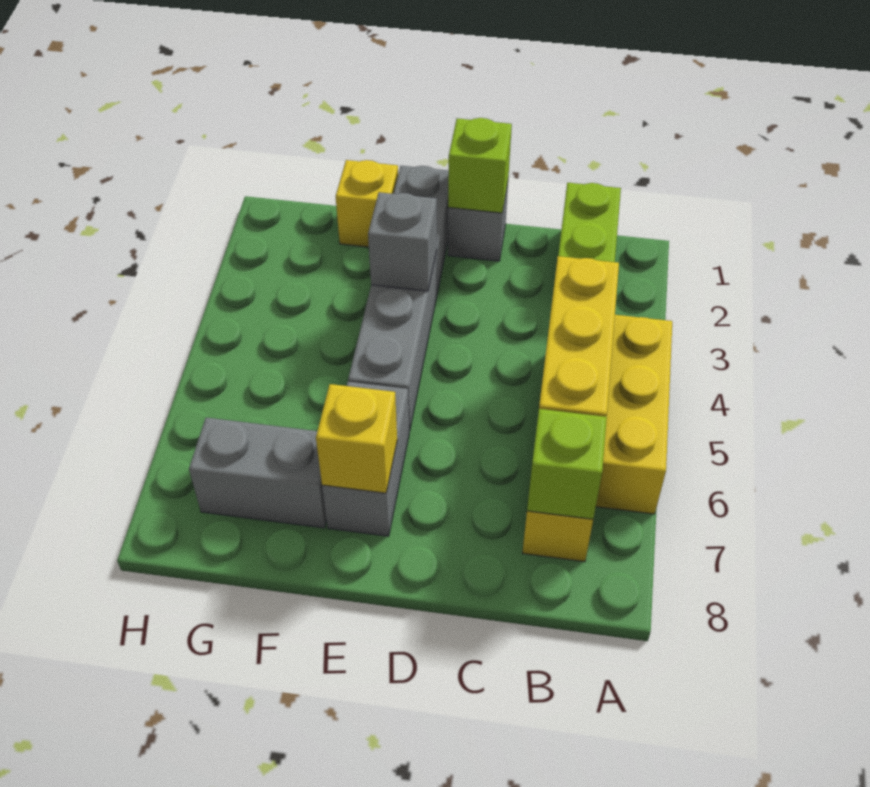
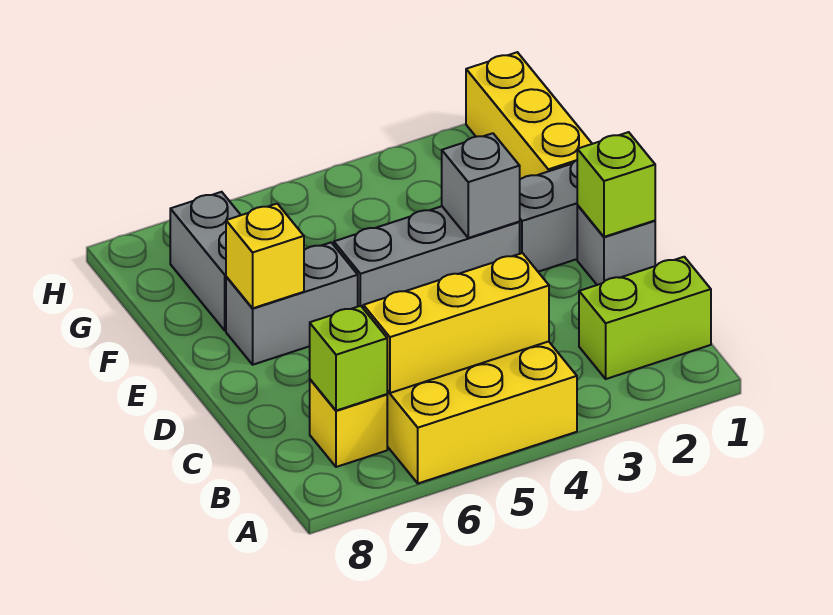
yellow 1x1 brick [336,160,398,247] -> yellow 1x3 brick [466,52,592,179]

